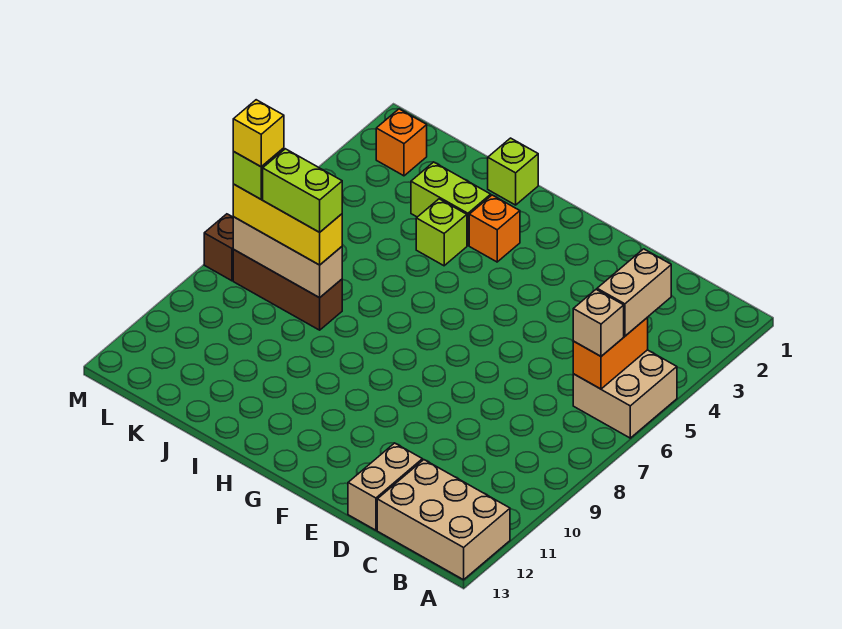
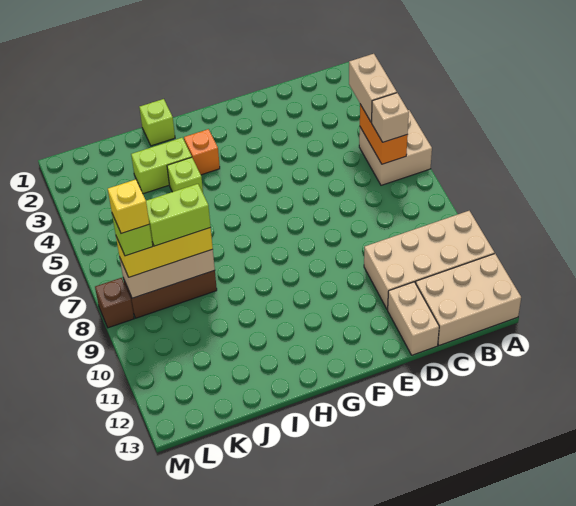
none -> tan 2x4 brick [364,211,495,310]
orange 1x1 brick [376,109,427,176] -> none

